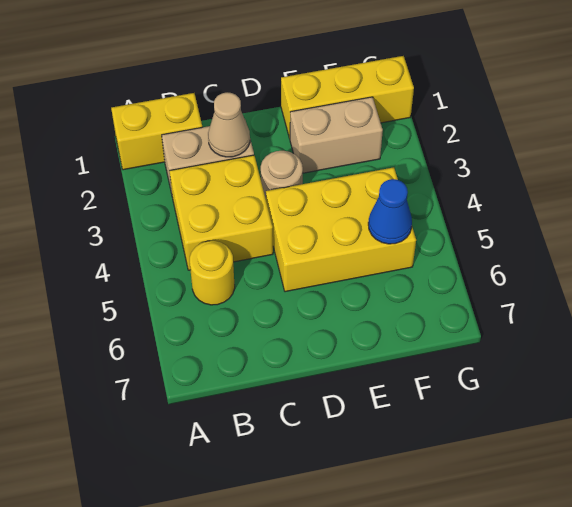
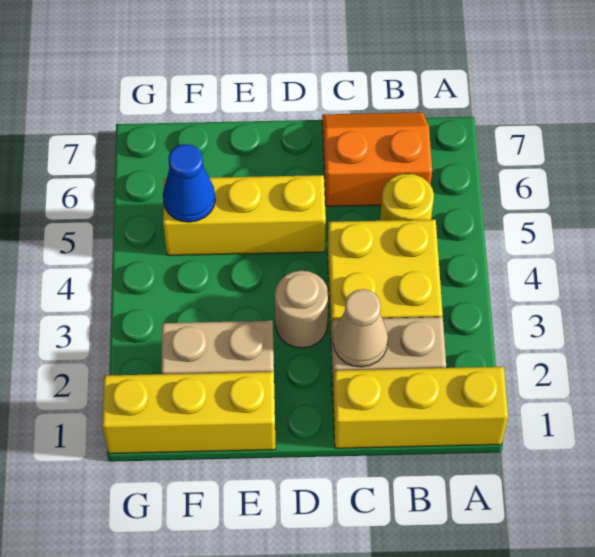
yellow 1x2 brick [111,93,202,170] -> yellow 1x3 brick [333,367,508,448]
none -> orange 2x2 slope [322,112,432,206]
yellow 2x3 brick [266,167,416,292] -> yellow 1x3 brick [163,175,326,255]

